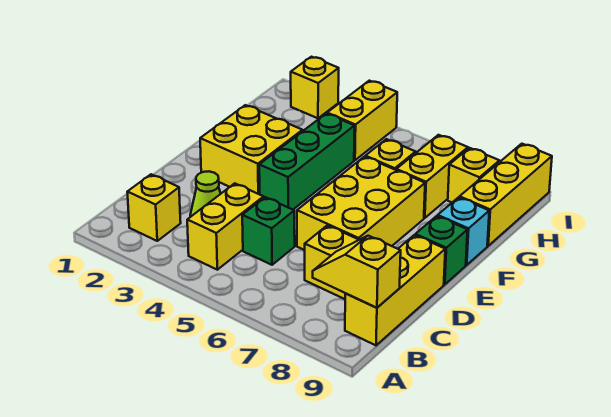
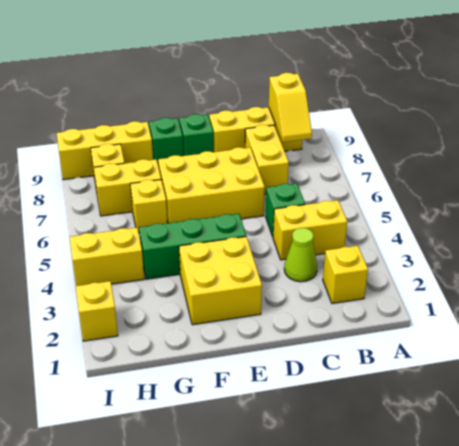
cyan 1x1 brick [438,197,489,265] -> green 1x1 brick [149,118,183,167]

